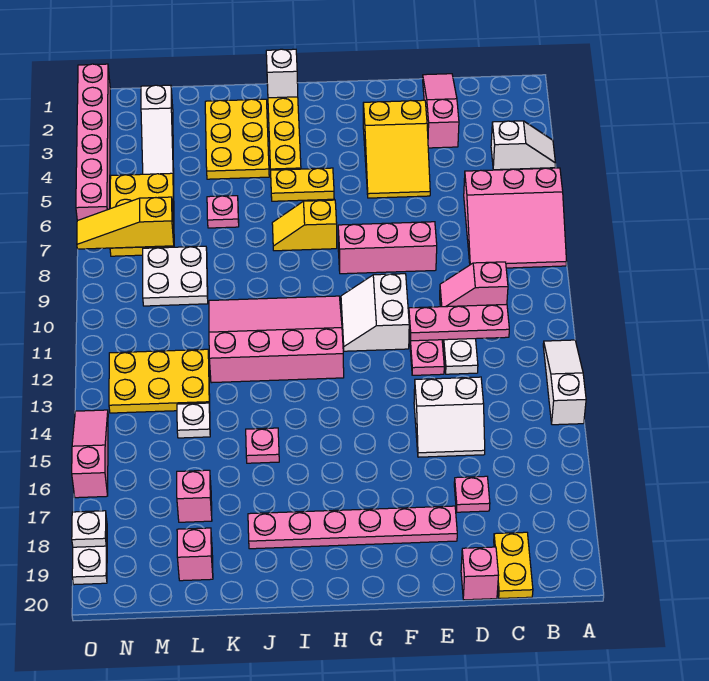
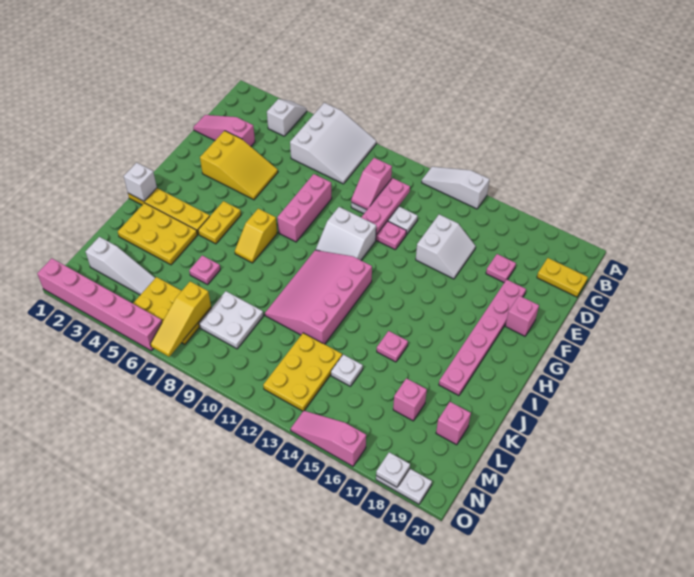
pink 3x3 slope [464,168,567,268] -> white 3x3 slope [290,103,376,184]
pink 1x1 brick [461,547,498,600] -> pink 1x1 brick moved to [505,296,539,336]

